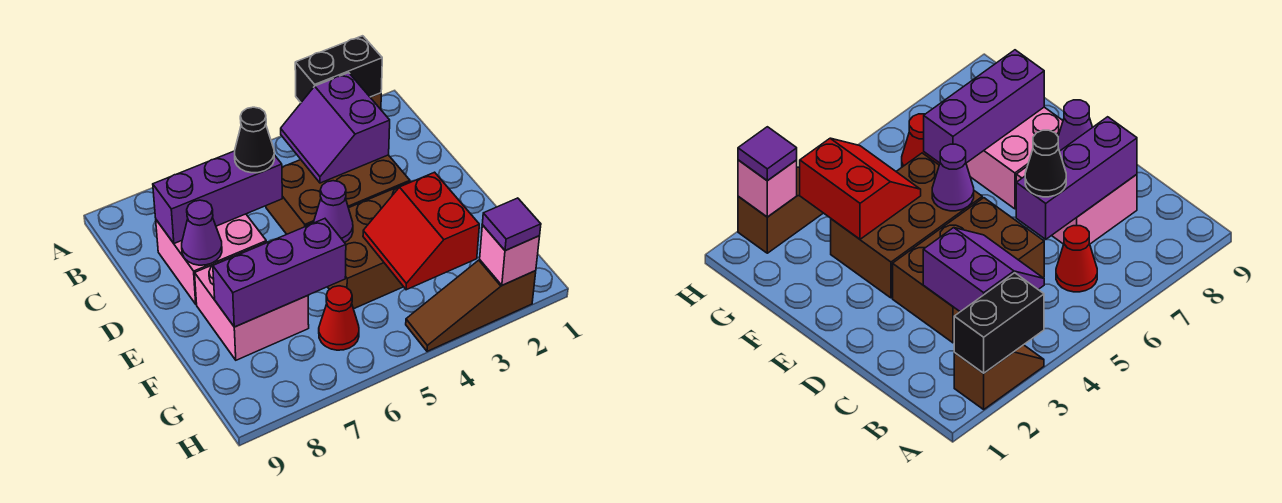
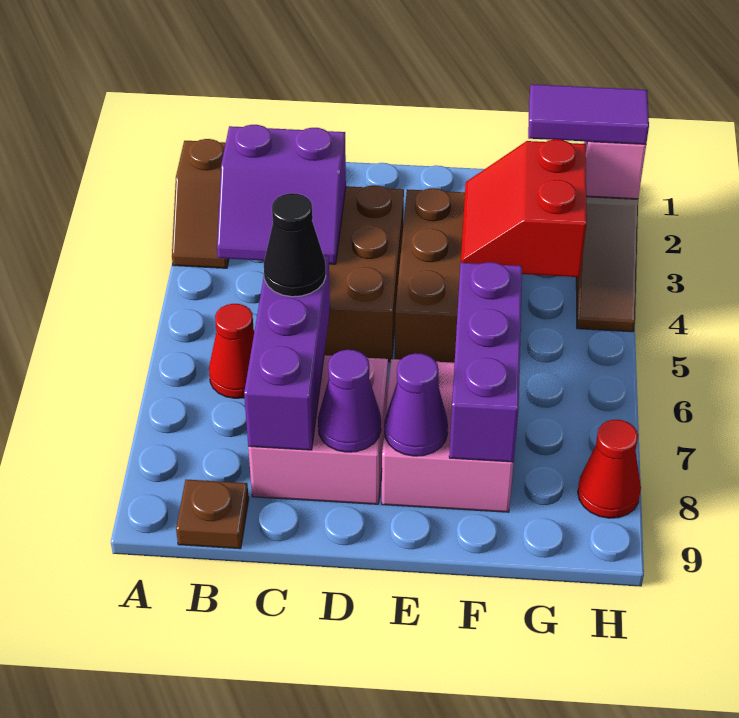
black 1x2 brick [295,36,382,102] -> none
none -> brown 1x1 plate [176,479,249,549]
purple 1x1 cone [313,181,353,243] -> purple 1x1 cone moved to [384,353,448,456]
red 2x2 slope [363,172,479,290] -> red 2x2 slope turned to [461,139,587,277]
red 1x1 cone [319,286,359,350] -> red 1x1 cone moved to [578,420,641,518]
purple 1x1 tile [482,198,541,250] -> purple 1x2 tile [528,84,649,144]

